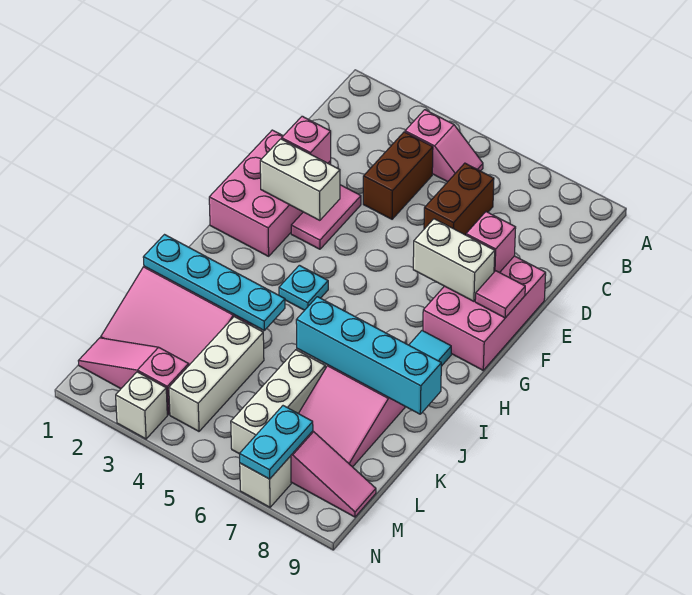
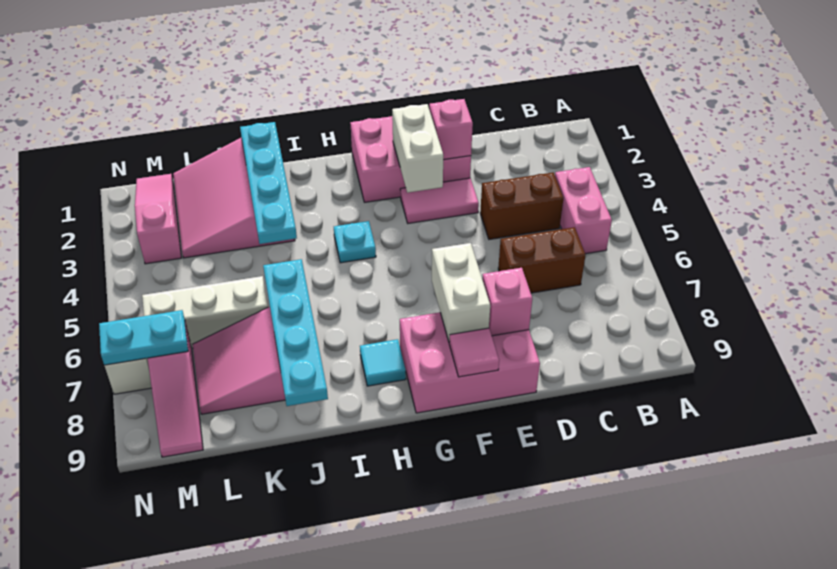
pink 1x2 slope [405,110,483,182] -> pink 1x2 brick [555,167,612,254]
cyan 1x4 brick [296,297,441,414] -> cyan 1x4 plate [263,259,328,406]
white 1x3 brick [169,317,264,431] -> none
white 1x1 brick [116,372,167,439] -> none

